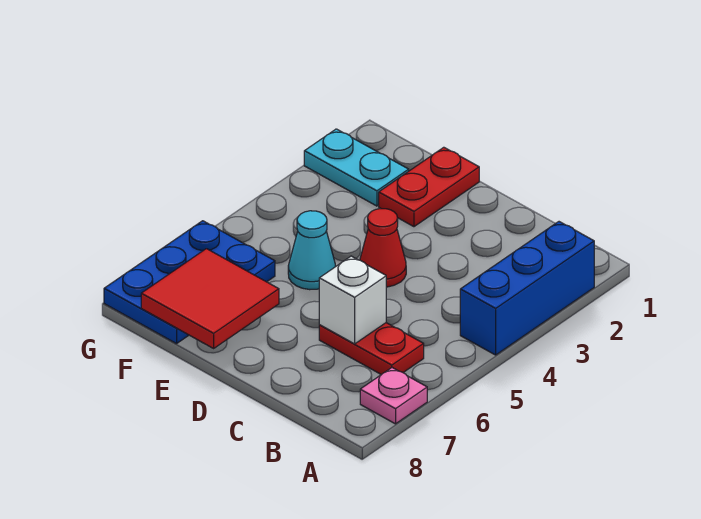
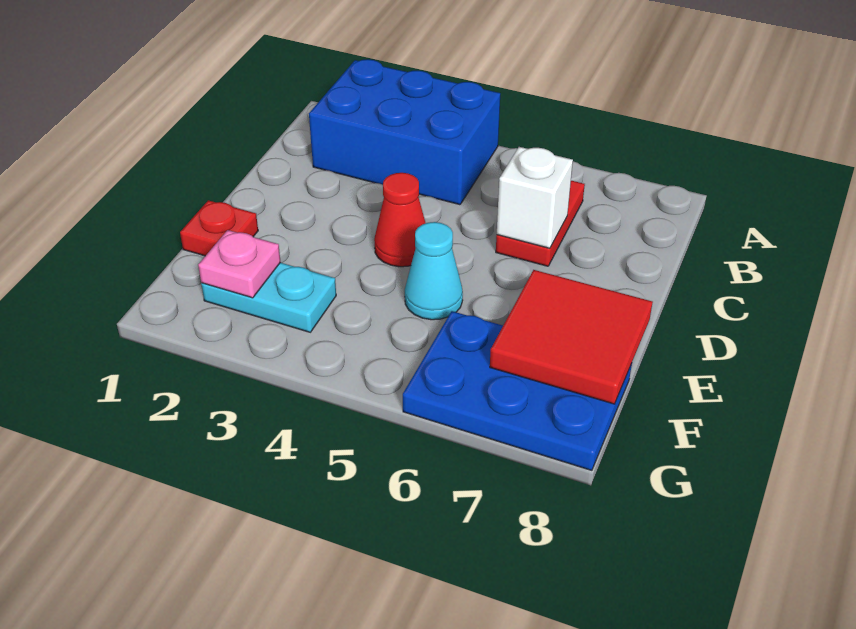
blue 1x3 brick [460,222,594,355] -> blue 2x3 brick [309,59,500,205]
pink 1x1 plate [360,368,427,424] -> pink 1x1 plate moved to [198,230,281,298]
red 1x2 plate [379,147,479,227] -> red 1x1 plate [180,200,258,256]
cyan 1x2 plate [304,129,409,206] -> cyan 1x2 plate turned to [201,263,336,332]

